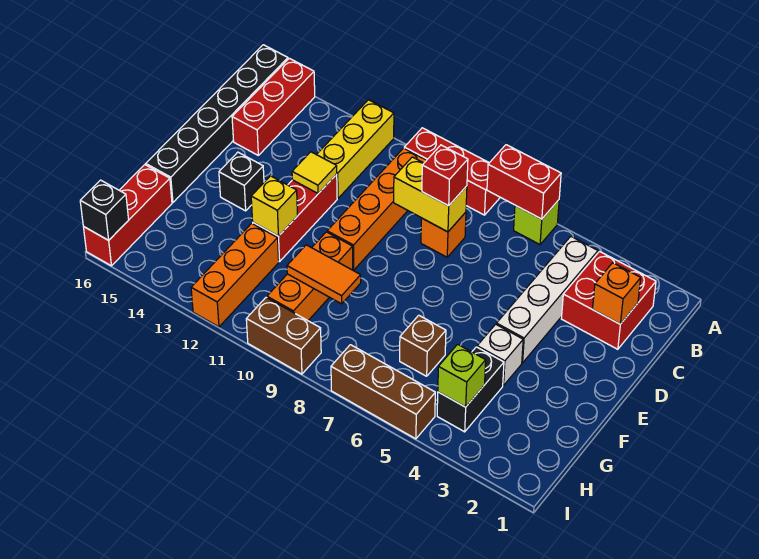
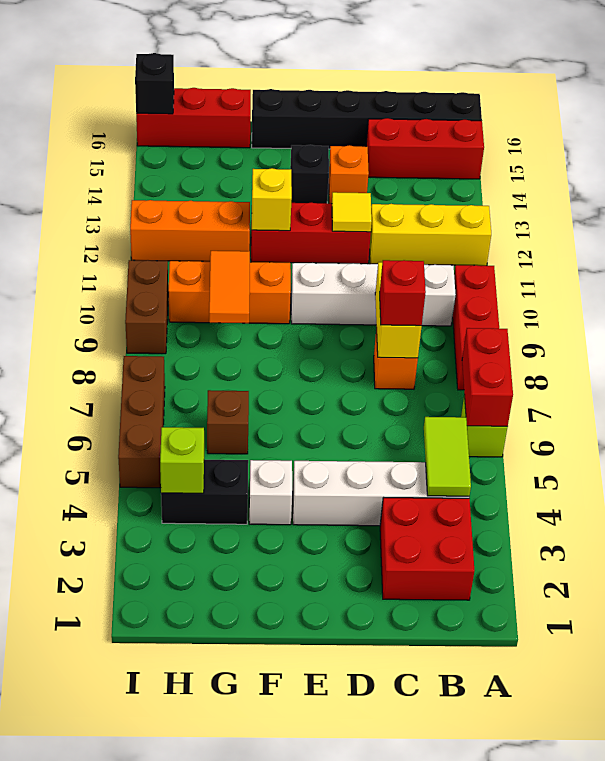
none -> lime 1x2 tile [424,417,471,496]
orange 1x4 brick [327,148,427,270] -> white 1x4 brick [291,263,456,326]
orange 1x1 brick [593,263,641,324] -> orange 1x1 brick moved to [329,145,369,203]

